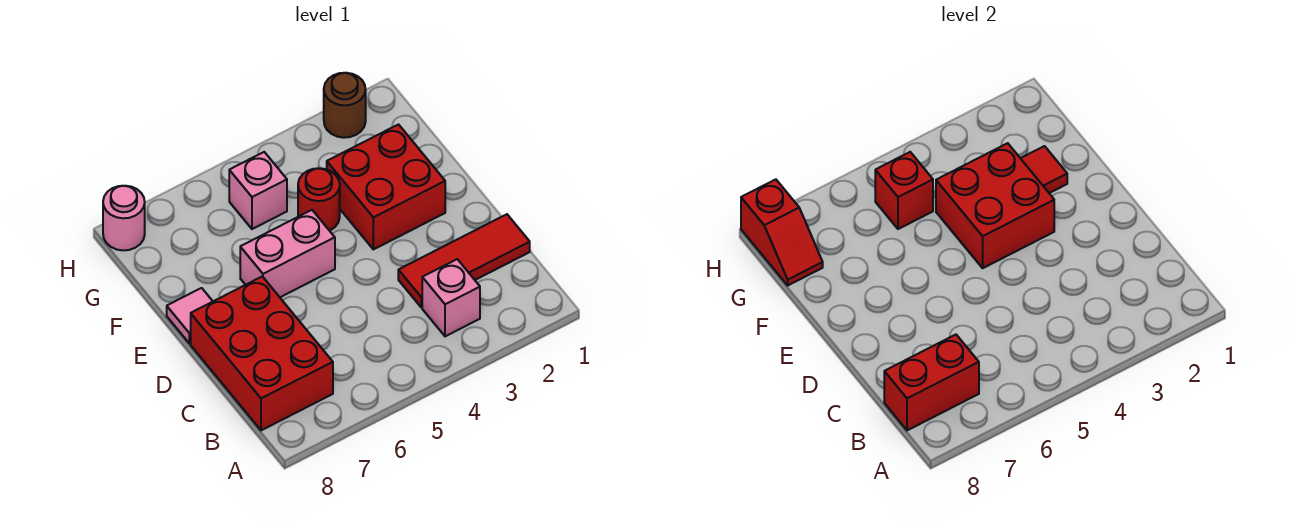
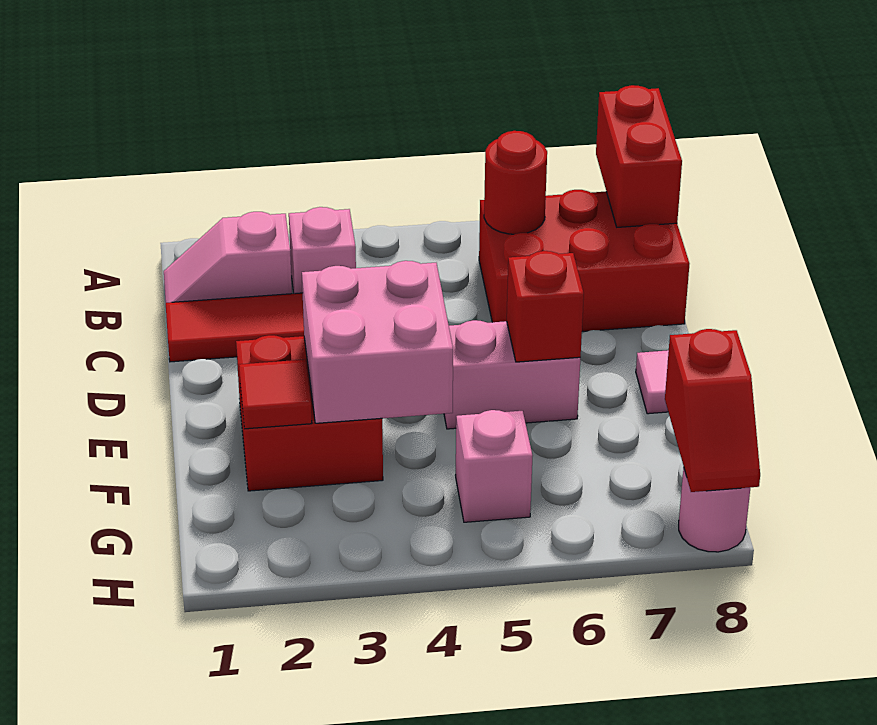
none -> pink 1x2 slope [164,212,292,303]
red 2x3 brick [191,277,333,430] -> red 2x3 brick turned to [479,190,689,331]
red 1x2 brick [884,335,979,430] -> red 1x2 brick turned to [596,85,682,227]
red 2x2 brick [936,143,1054,268] -> pink 2x2 brick [302,261,453,423]
red 1x1 round brick [298,168,340,231] -> red 1x1 round brick moved to [484,131,547,234]
red 1x1 brick [875,152,933,229] -> red 1x1 brick moved to [507,251,584,362]
red 1x2 slope [741,179,823,285] -> red 1x2 slope turned to [665,329,760,492]
brown 1x1 round brick [324,73,366,138] -> none

